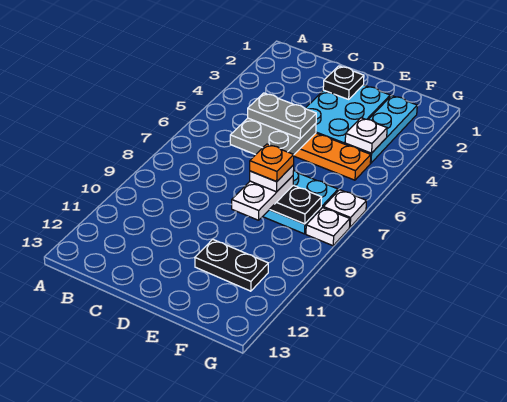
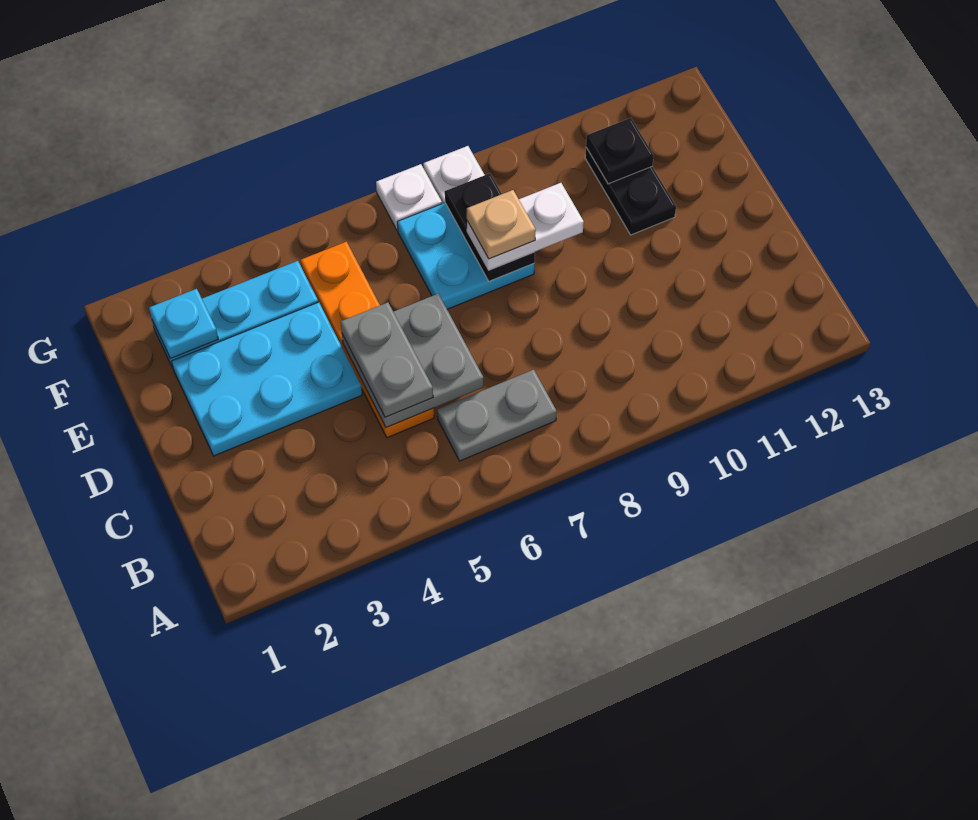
none -> grey 1x2 plate [437,370,557,461]
black 1x1 plate [323,66,364,99] -> black 1x1 plate moved to [586,118,654,184]
white 1x1 plate [250,165,294,192] -> tan 1x1 plate [467,190,536,259]
orange 1x1 plate [250,144,294,182] -> none
none -> cyan 1x1 plate [149,289,218,359]
white 1x1 plate [345,118,387,153] -> none

